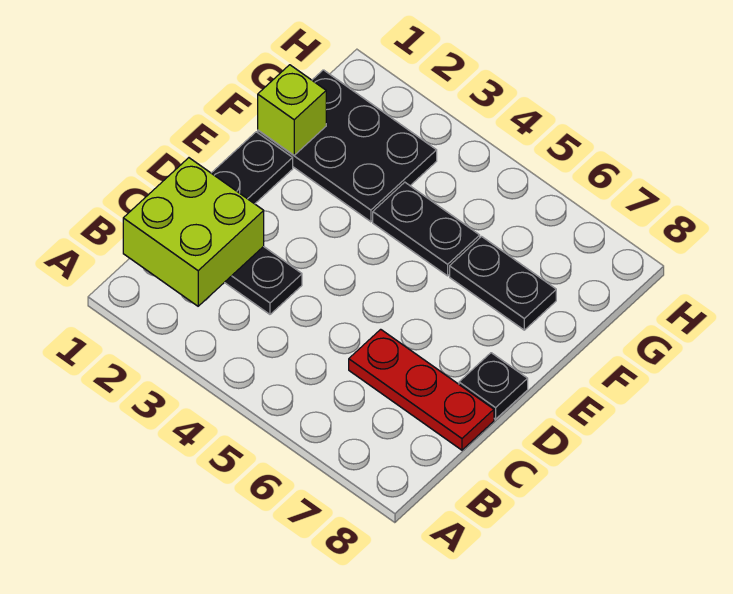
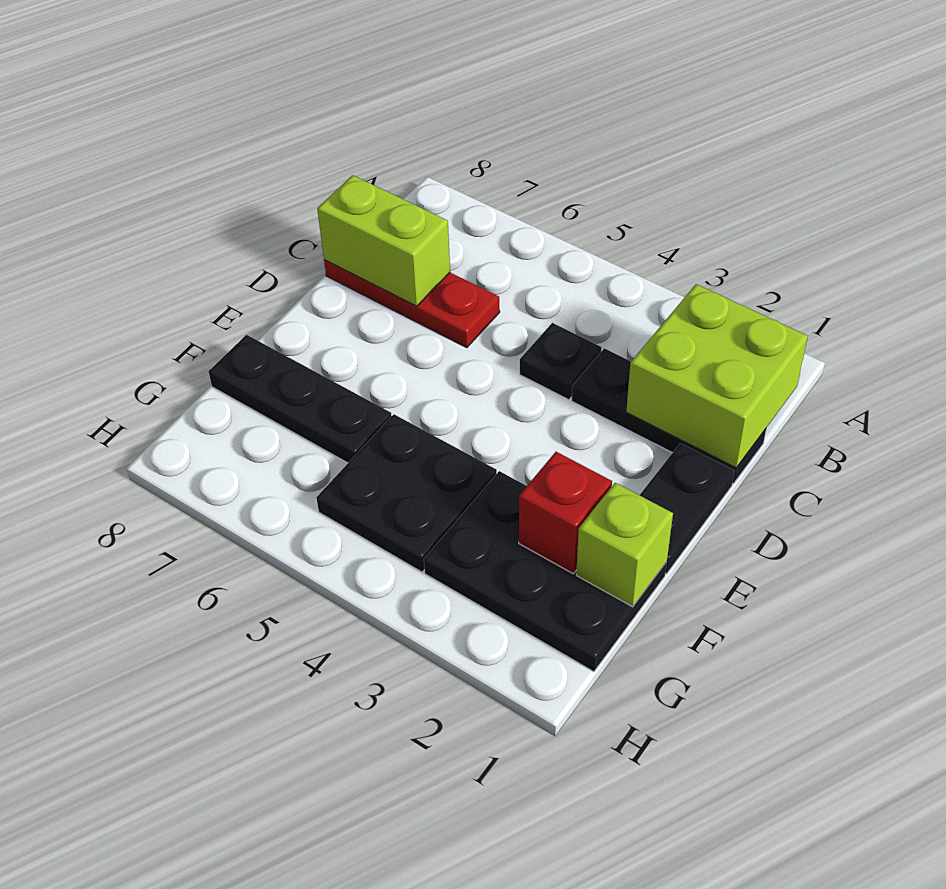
none -> lime 1x2 brick [317,175,450,306]
black 1x1 plate [459,353,528,419] -> black 1x1 plate moved to [520,323,602,400]
none -> red 1x1 brick [519,452,612,574]
black 1x2 plate [373,182,480,276] -> black 2x2 plate [316,414,497,572]
black 1x2 plate [450,237,556,330] -> black 1x3 plate [209,335,392,463]

